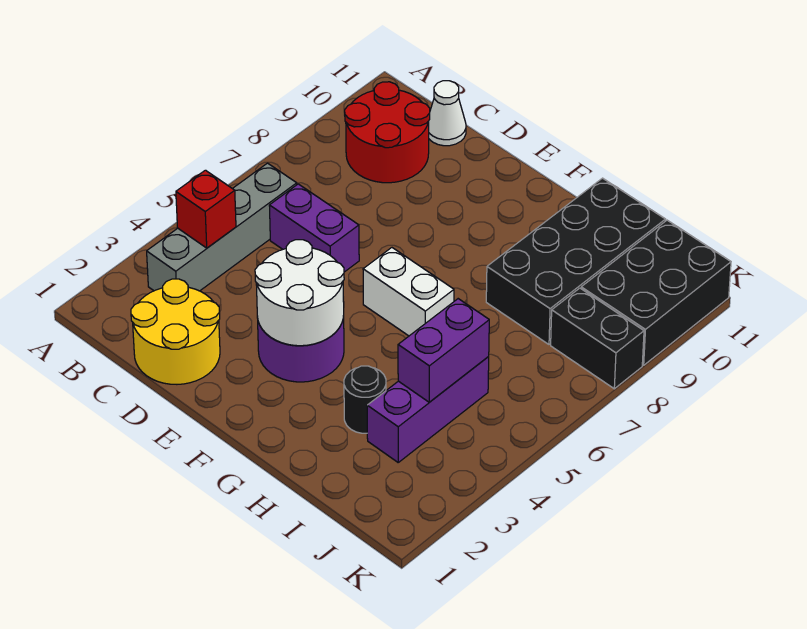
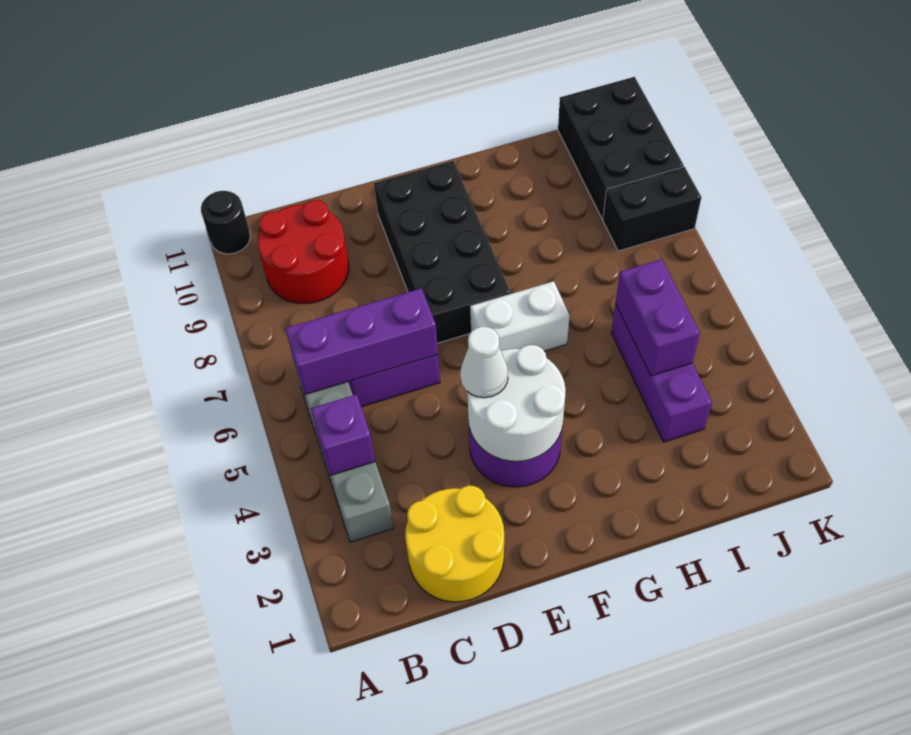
red 1x1 brick [176,170,236,248] -> purple 1x1 brick [311,395,375,476]
none -> purple 1x3 brick [285,288,438,394]
white 1x1 cone [429,81,466,146] -> white 1x1 cone moved to [460,327,508,398]
black 1x1 round brick [344,366,386,433] -> black 1x1 round brick moved to [201,191,250,254]
black 2x4 brick [486,178,666,344] -> black 2x4 brick moved to [374,161,511,343]

